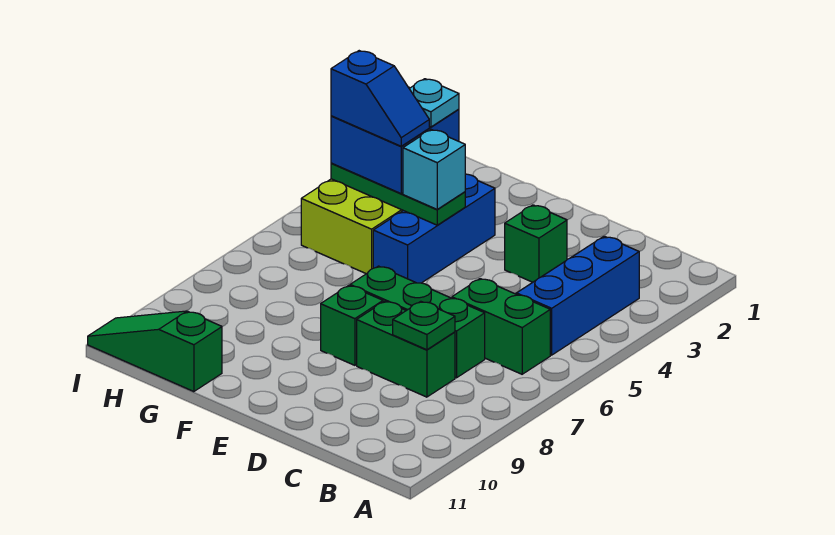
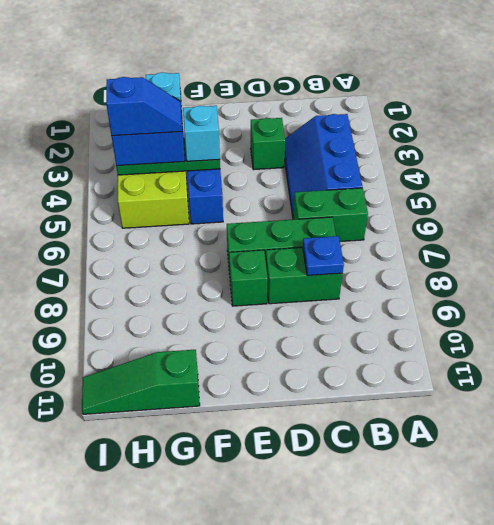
green 1x1 plate [393,301,455,350] -> blue 1x1 plate [303,236,344,276]

